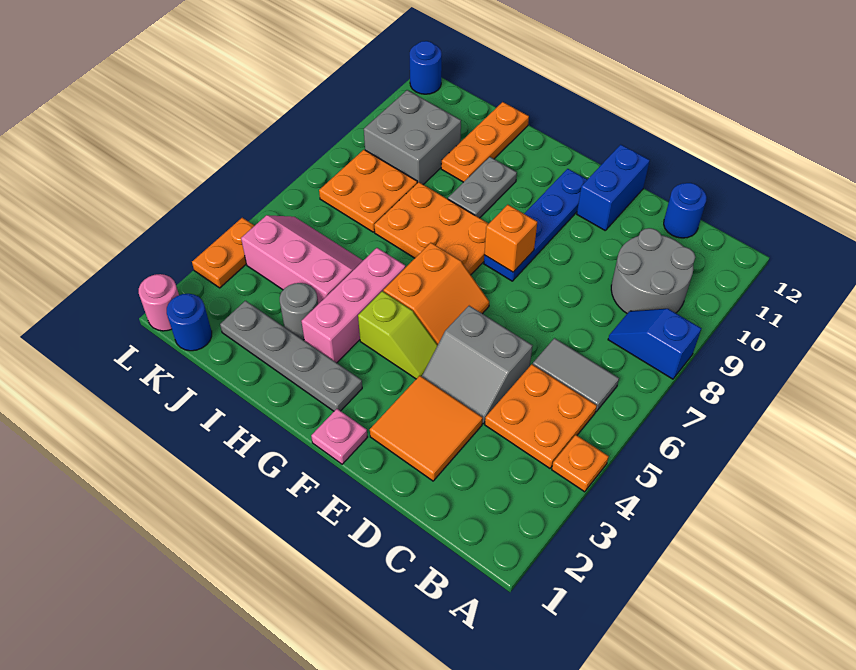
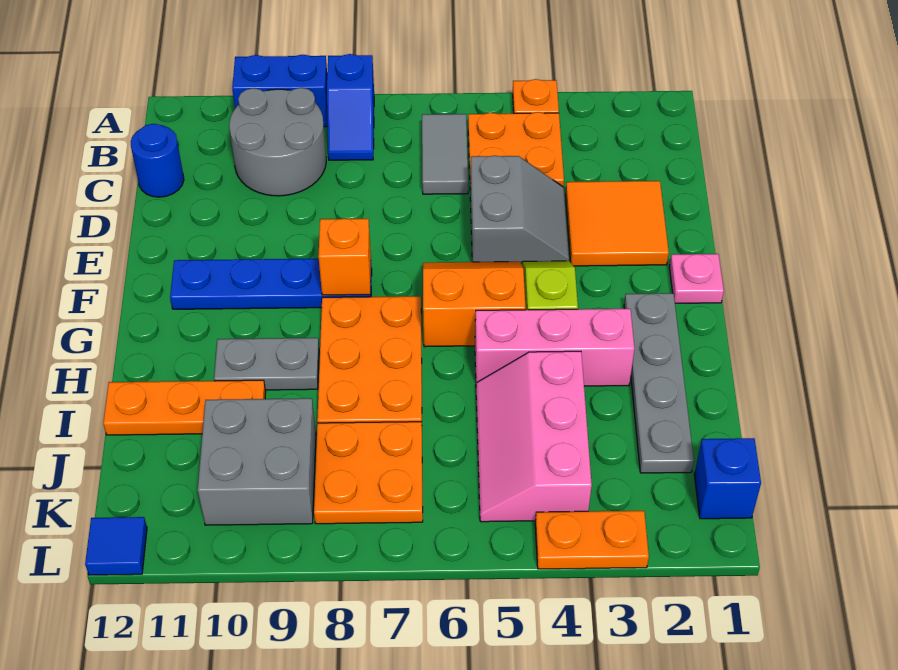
blue 1x2 brick [577,145,650,230] -> blue 1x2 brick moved to [232,55,328,127]
grey 1x1 round brick [280,283,318,340] -> none
blue 1x1 round brick [167,294,212,351] -> blue 1x1 brick [694,438,761,519]
pink 1x1 round brick [139,274,179,331] -> none
blue 1x1 round brick [410,41,442,94] -> blue 1x1 tile [85,517,147,575]

